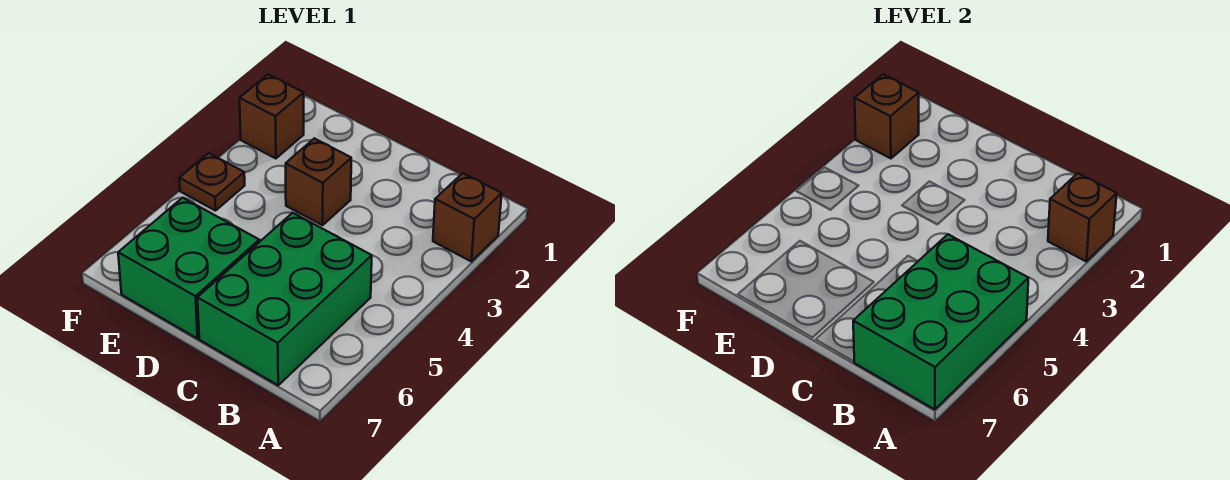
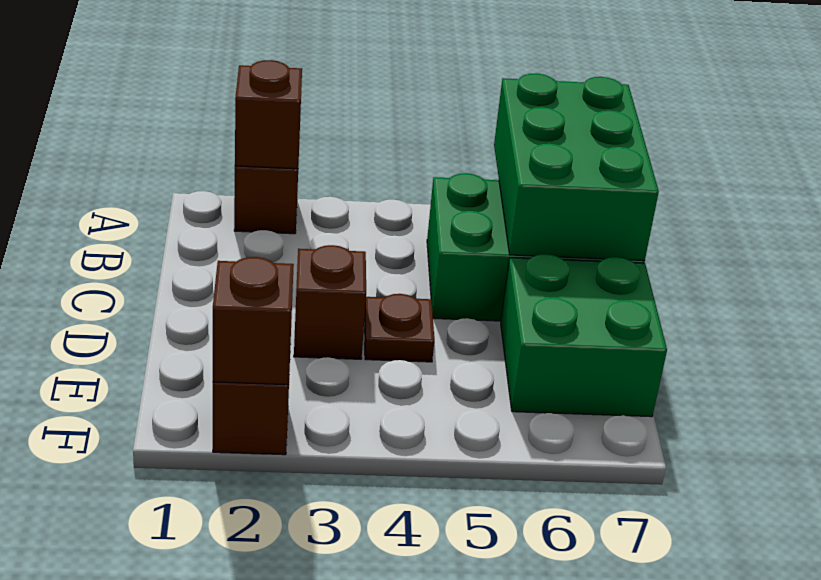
green 2x3 brick [853,234,1028,409] -> green 2x3 brick turned to [494,73,659,261]
brown 1x1 plate [179,153,245,211] -> brown 1x1 plate moved to [364,294,434,362]

